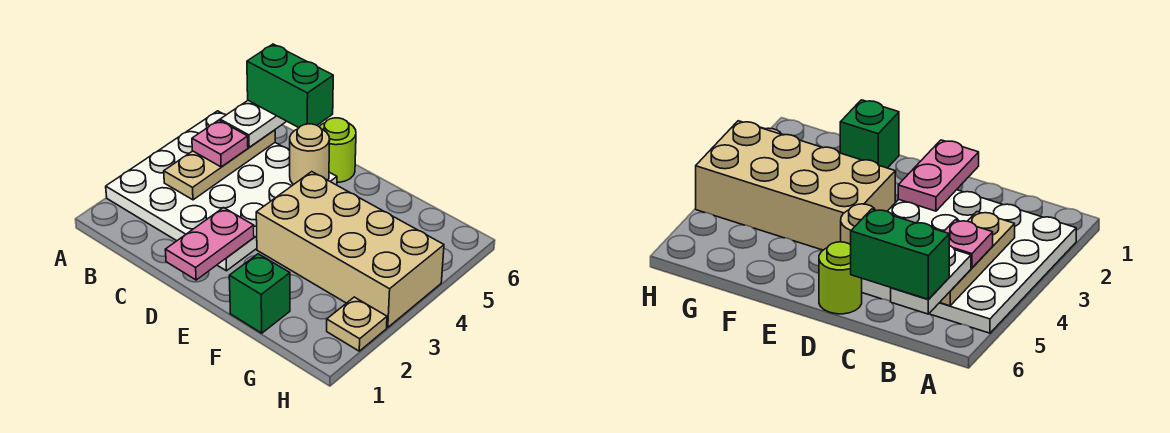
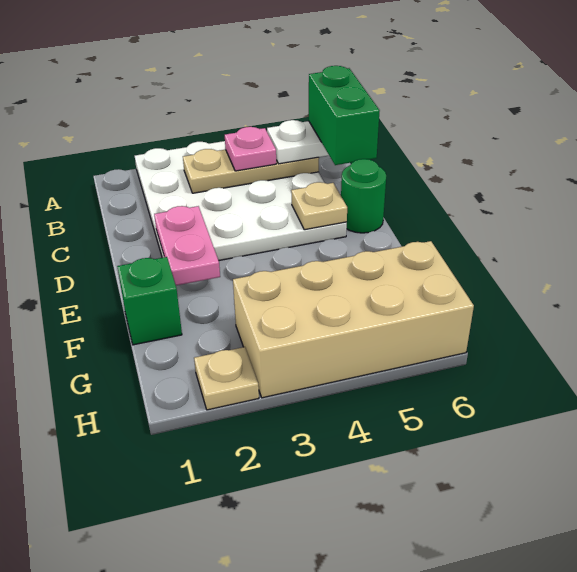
pink 1x2 plate [165,208,254,280] -> pink 1x2 plate turned to [154,206,220,285]
tan 1x1 round brick [289,124,330,185] -> tan 1x1 plate [291,182,347,230]
lime 1x1 round brick [319,118,356,182] -> green 1x1 round brick [341,159,386,233]
tan 2x4 brick [256,172,444,328] -> tan 2x4 brick turned to [233,241,474,398]

